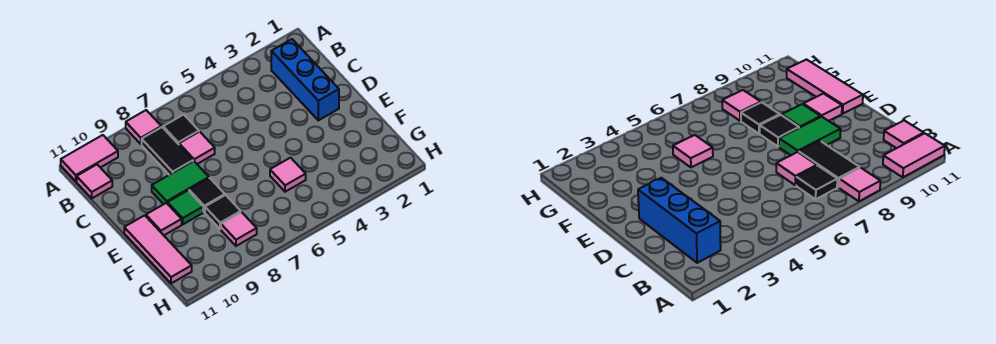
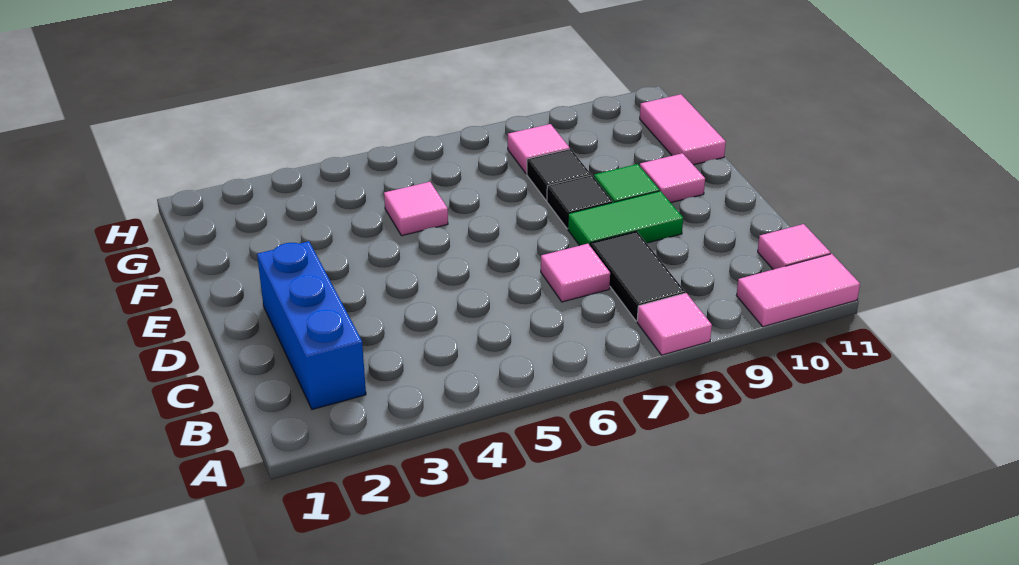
black 1x1 tile [163,115,199,144] -> none
pink 1x3 tile [124,215,192,283] -> pink 1x2 tile [640,94,726,165]

